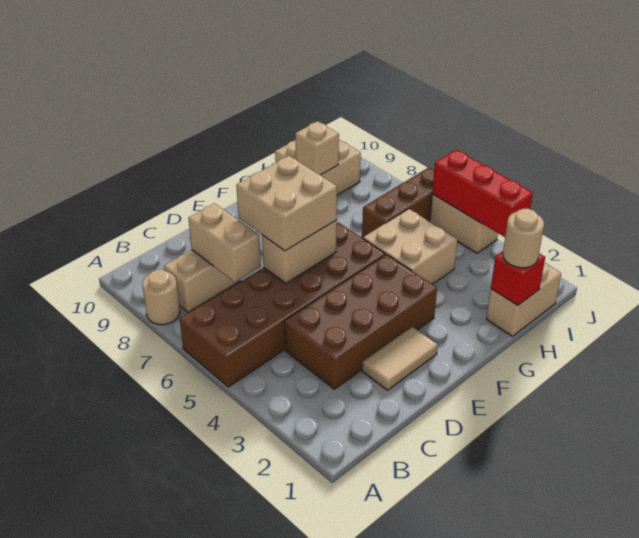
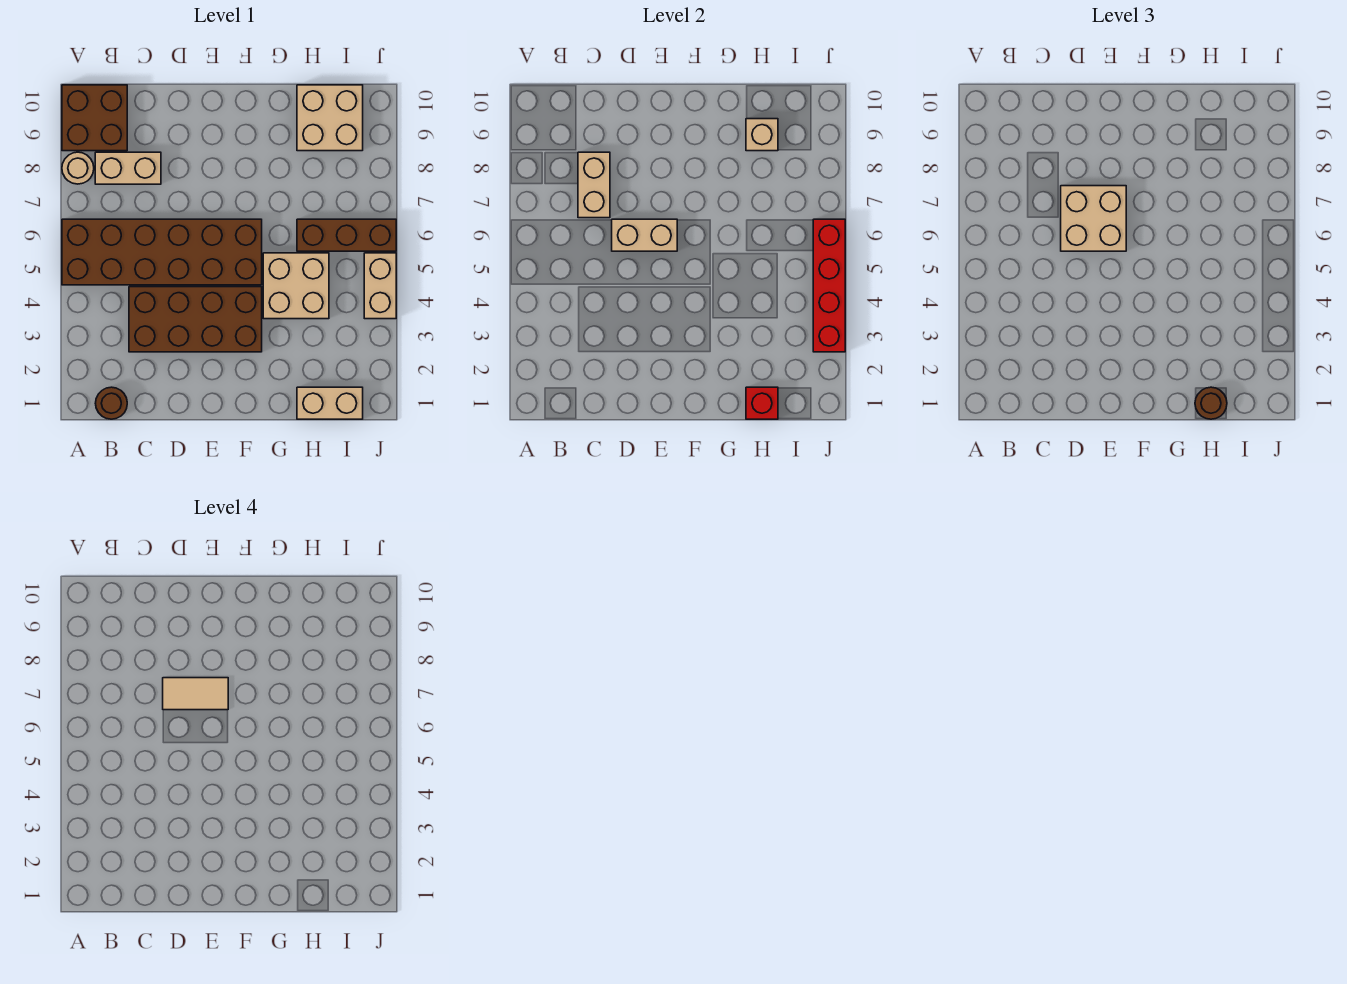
none -> brown 2x2 brick [62,85,127,151]
none -> brown 1x1 round brick [95,387,127,419]
tan 1x2 tile [362,327,438,390] -> tan 1x2 tile moved to [163,678,228,710]
tan 1x1 round brick [503,209,544,268] -> brown 1x1 round brick [1195,387,1227,419]
red 1x3 brick [432,150,533,237] -> red 1x4 brick [813,219,845,352]

